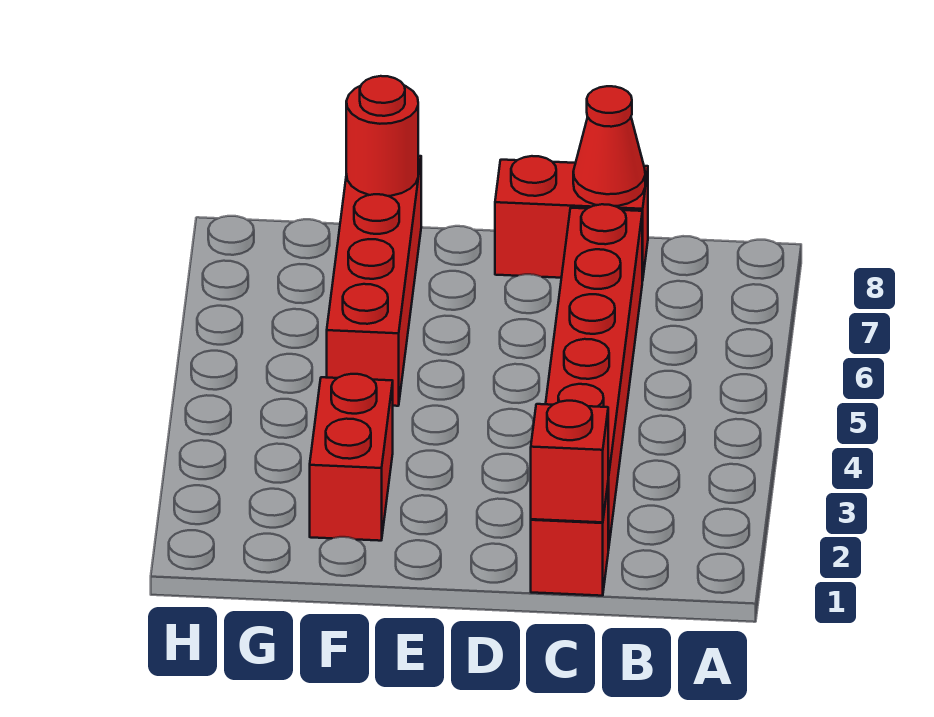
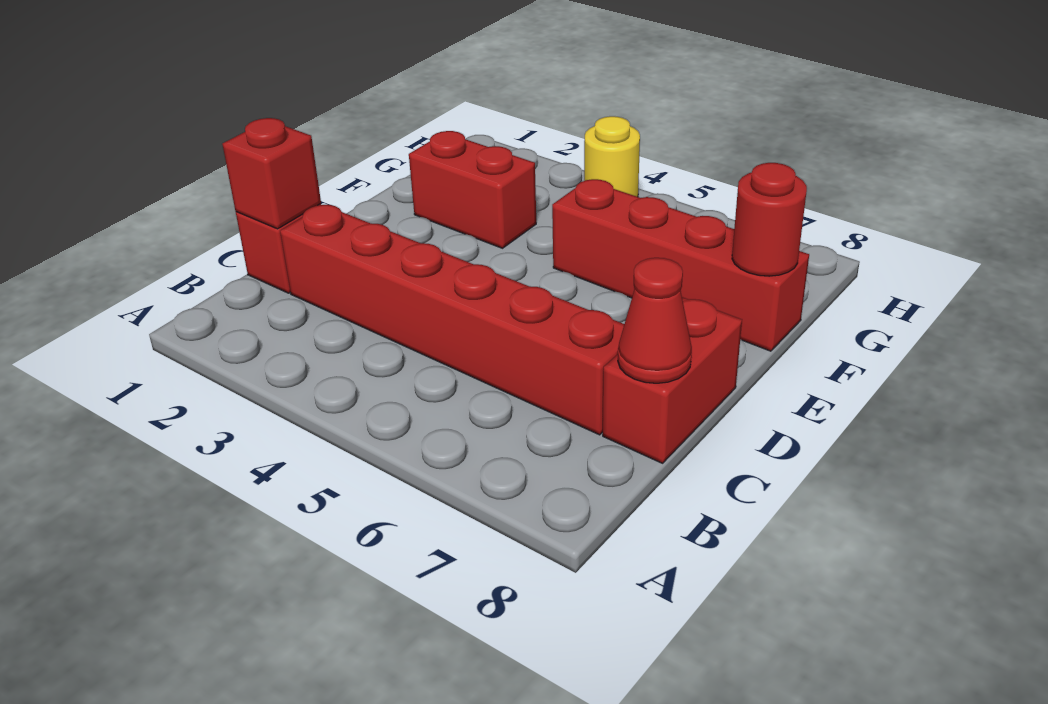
none -> yellow 1x1 round brick [584,116,640,197]

